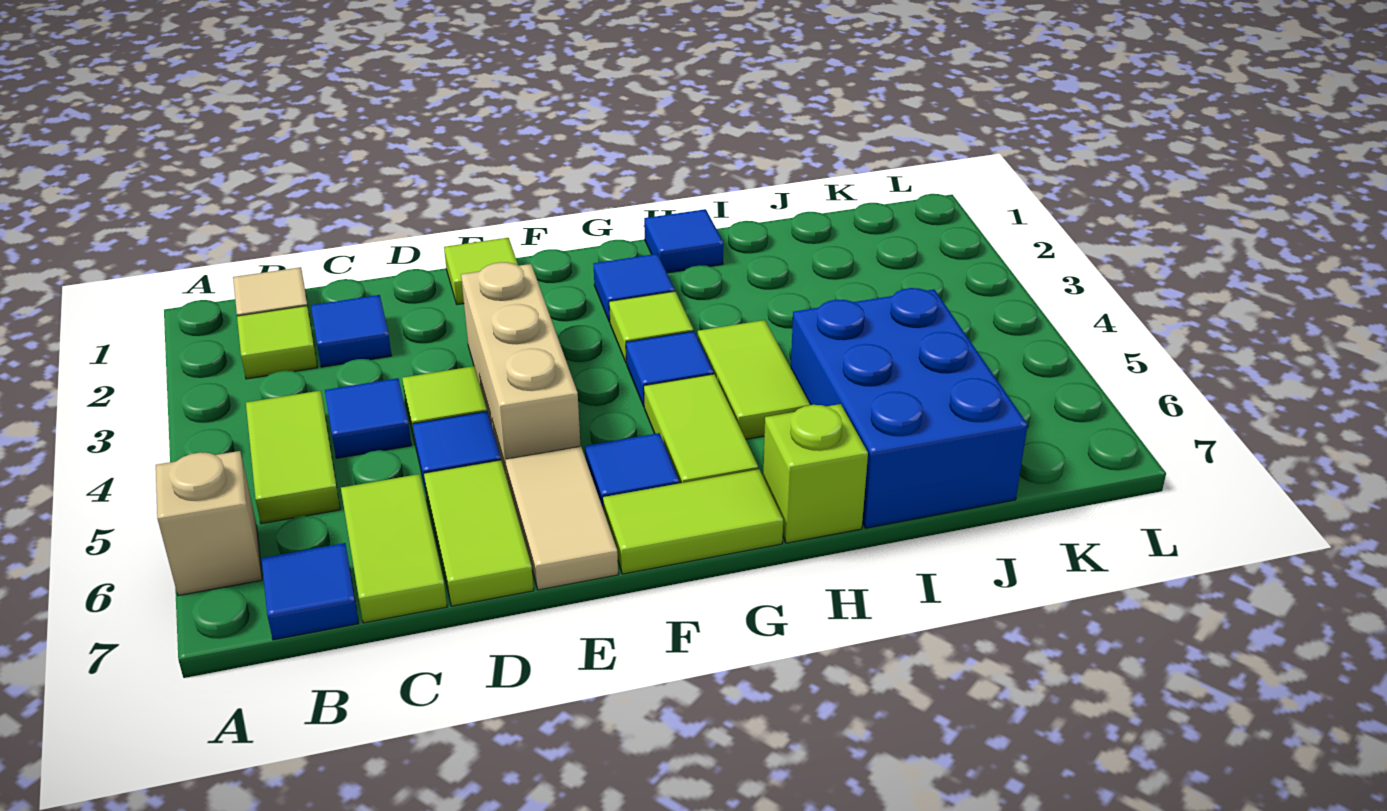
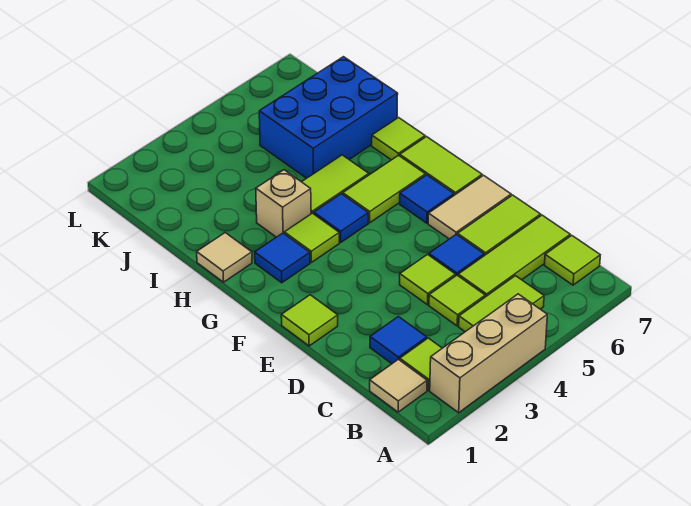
tan 1x1 brick [156,451,262,596] -> tan 1x1 brick moved to [256,170,311,237]
blue 1x1 tile [262,543,359,640] -> lime 1x1 tile [545,235,600,285]
blue 1x1 tile [325,378,411,458] -> lime 1x1 tile [429,275,485,326]
lime 1x2 tile [341,474,447,623] -> lime 1x3 tile [458,215,570,297]
tan 1x3 brick [461,262,581,478] -> tan 1x3 brick moved to [430,294,547,413]
blue 1x1 tile [644,209,723,273] -> tan 1x1 tile [197,233,252,282]
lime 1x1 brick [763,404,868,543] -> lime 1x1 tile [372,118,425,160]

